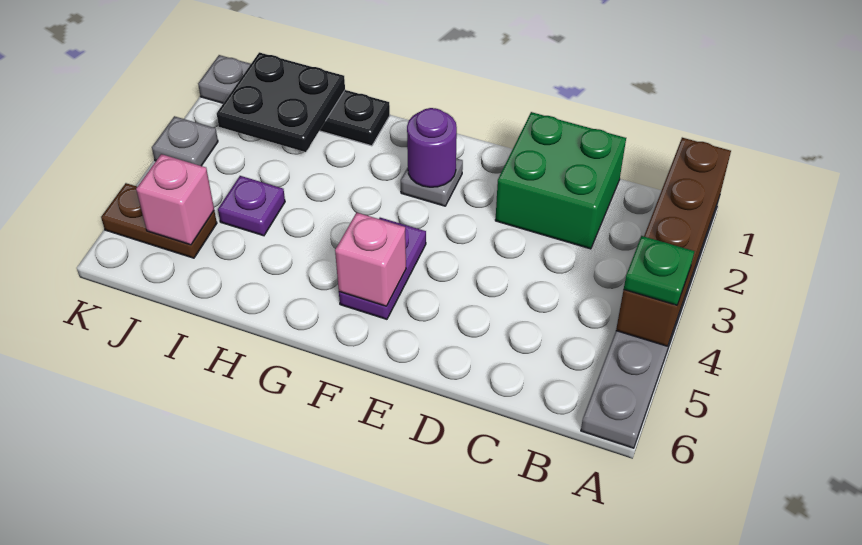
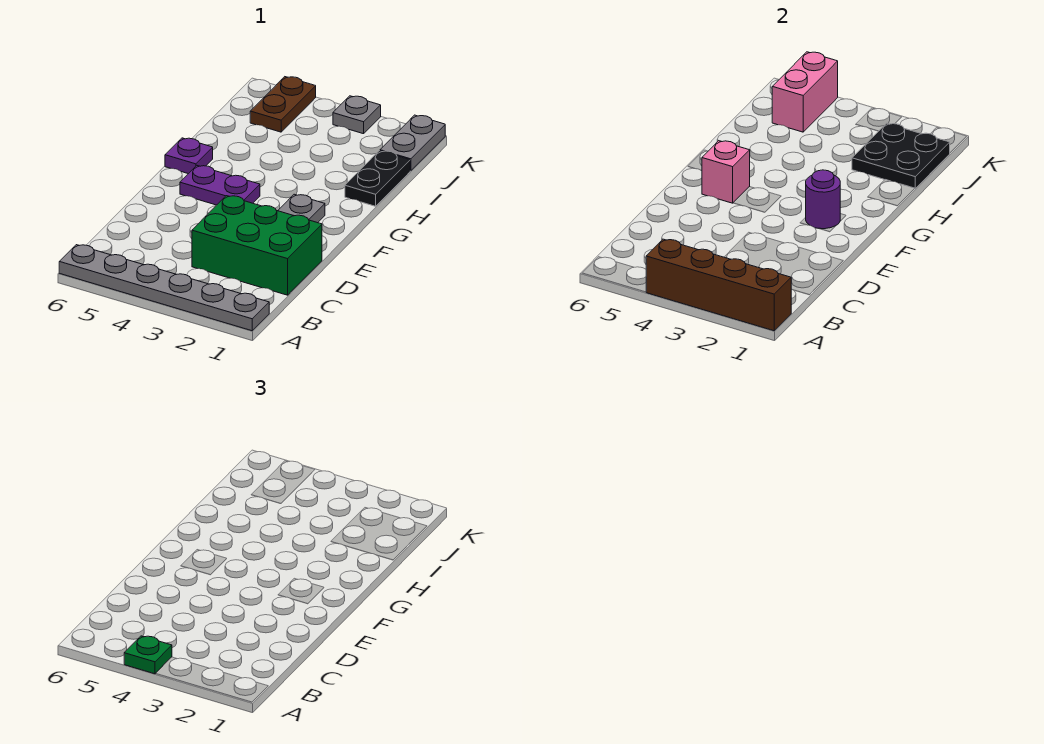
green 2x2 brick [495,112,626,249] -> green 2x3 brick [192,196,322,295]
purple 1x1 plate [218,176,285,236] -> purple 1x1 plate moved to [165,138,213,174]
pink 1x1 brick [136,154,214,245] -> pink 1x2 brick [772,52,838,132]

